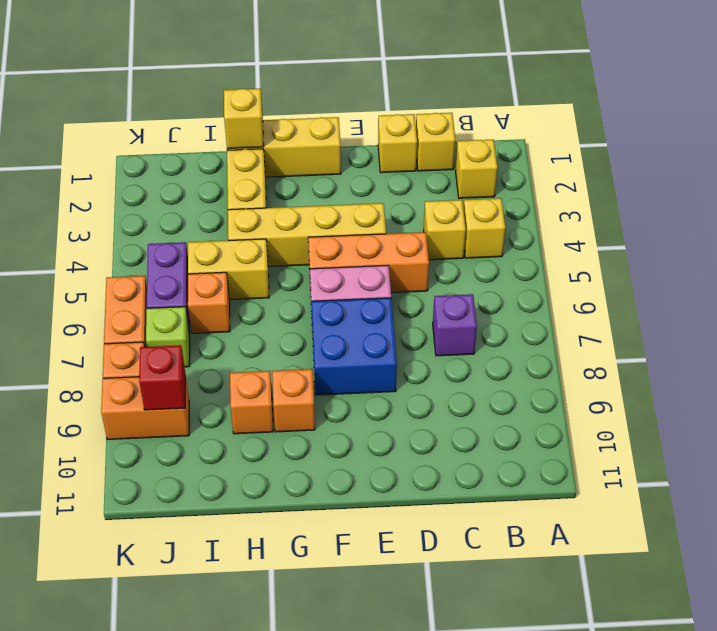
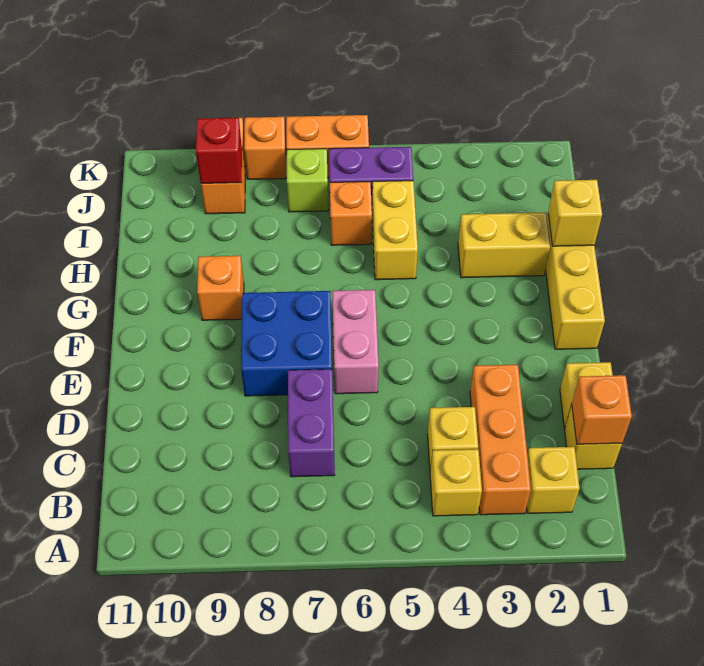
purple 1x1 brick [433,294,477,356] -> purple 1x2 brick [288,369,335,477]
orange 1x3 brick [308,232,429,293] -> orange 1x3 brick moved to [470,365,531,515]
yellow 1x4 brick [228,203,386,267] -> none
orange 1x1 brick [230,371,273,434] -> orange 1x1 brick moved to [572,375,632,444]

